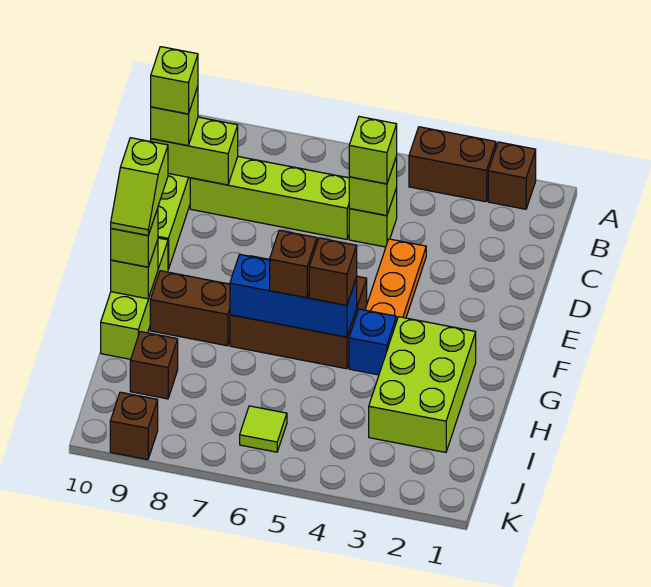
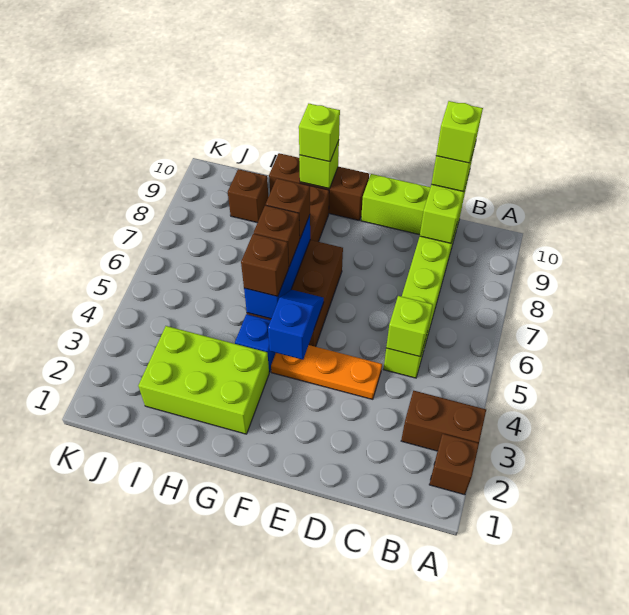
brown 1x2 brick [409,127,496,202] -> brown 1x2 brick turned to [401,391,486,451]
lime 1x1 brick [349,117,397,184] -> none
none -> blue 1x2 slope [268,290,324,360]
lime 1x3 brick [101,238,168,359] -> brown 1x3 brick [269,153,369,220]
lime 1x2 slope [111,138,168,235] -> none
lime 1x1 tile [240,406,287,452] -> none
brown 1x1 brick [110,392,158,460] -> brown 1x1 brick moved to [266,178,310,238]

